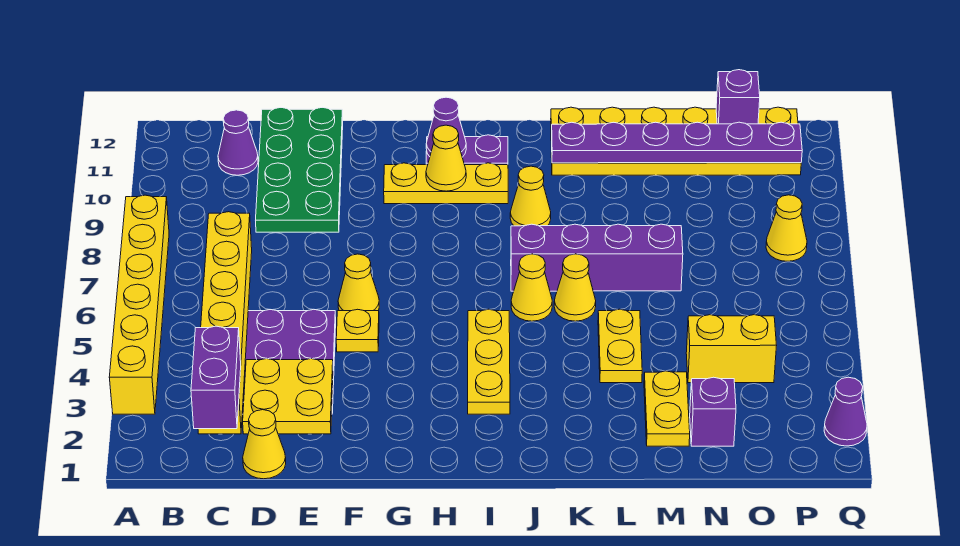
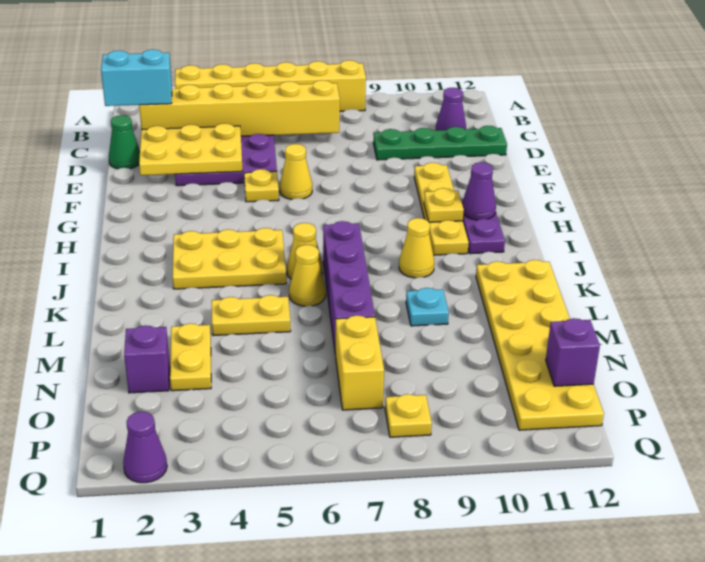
purple 1x2 brick [191,326,241,429] -> cyan 1x2 brick [101,49,172,106]
yellow 1x1 cone [243,410,286,479] -> green 1x1 cone [109,115,140,169]
yellow 2x2 plate [243,359,333,434] -> yellow 2x3 plate [139,123,243,175]
green 2x4 plate [256,107,343,232] -> green 1x4 plate [373,126,507,160]
yellow 1x3 plate [384,163,508,204] -> yellow 1x4 plate [414,163,469,255]
yellow 1x1 cone [426,125,466,191] -> yellow 1x1 plate [424,188,464,222]
yellow 1x3 plate [468,309,510,414] -> yellow 2x3 plate [173,228,286,289]
purple 1x6 plate [552,122,802,163] -> none
none -> cyan 1x1 plate [406,288,449,326]
yellow 1x2 plate [644,371,690,446] -> yellow 1x2 plate turned to [170,323,211,391]
yellow 1x2 brick [686,315,777,383] -> yellow 1x2 brick moved to [336,315,384,410]
yellow 1x1 cone [766,195,807,261] -> yellow 1x1 plate [385,394,432,437]

